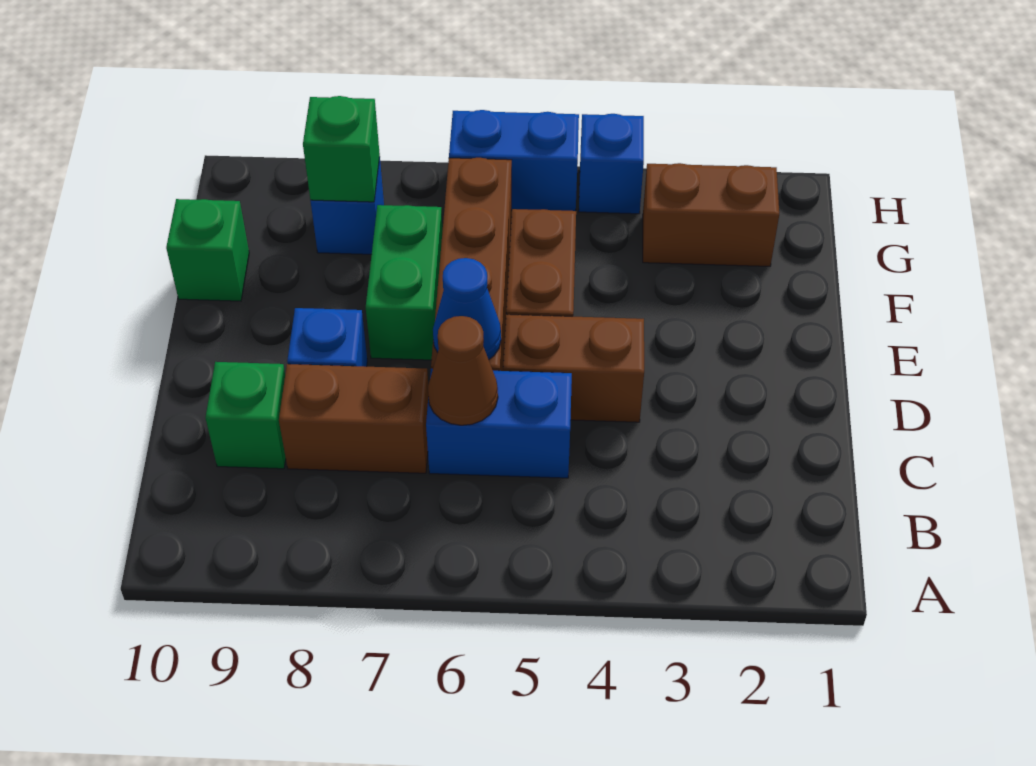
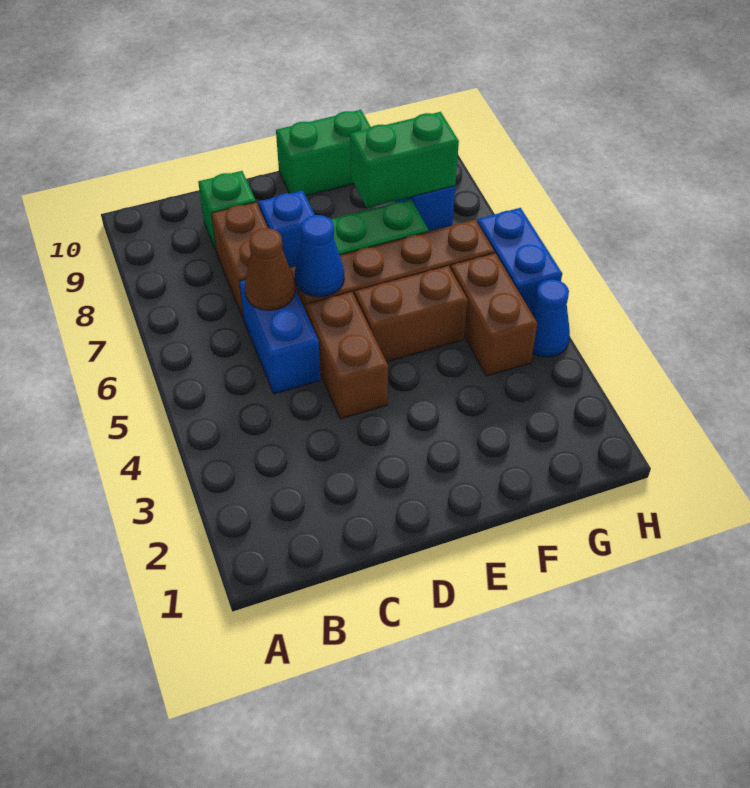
green 1x1 brick [166,199,249,301] -> green 1x2 brick [276,110,371,196]
brown 1x2 brick [643,163,779,266] -> brown 1x2 brick moved to [451,253,537,376]
green 1x1 brick [303,96,380,202] -> green 1x2 brick [350,112,459,208]
blue 1x1 brick [579,114,644,214] -> blue 1x1 cone [530,280,570,357]

